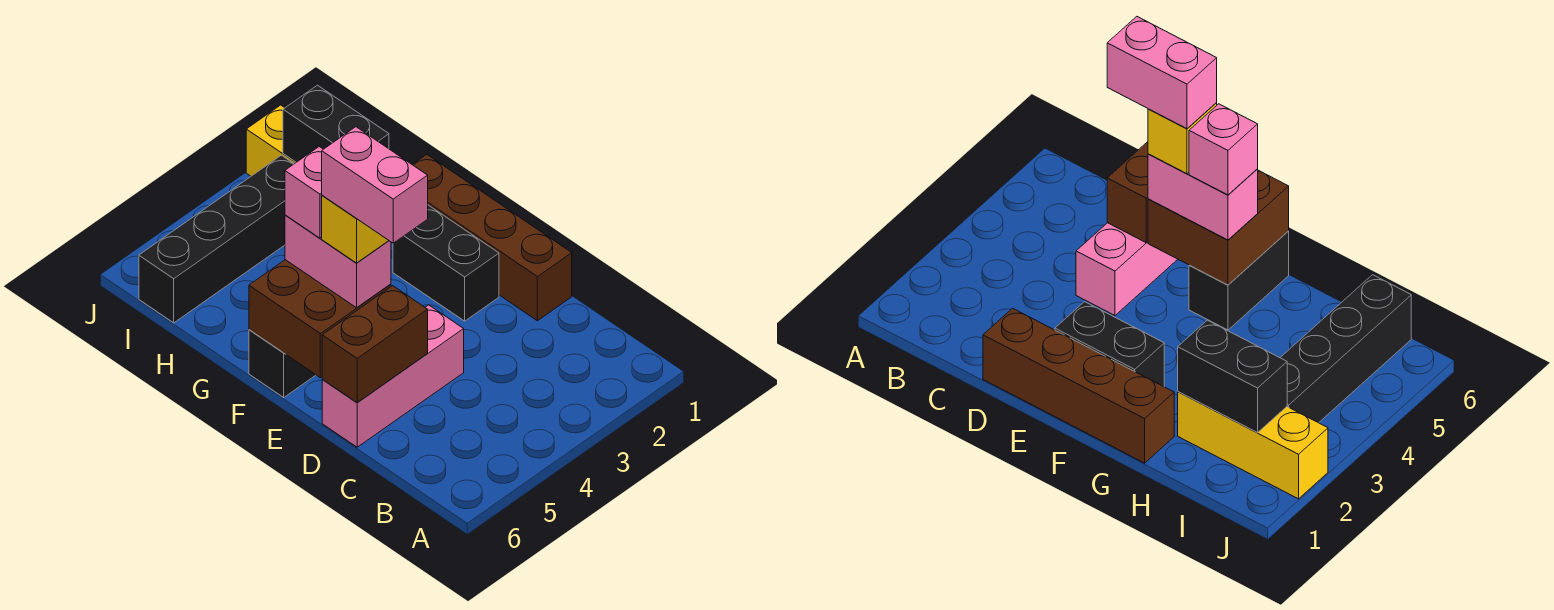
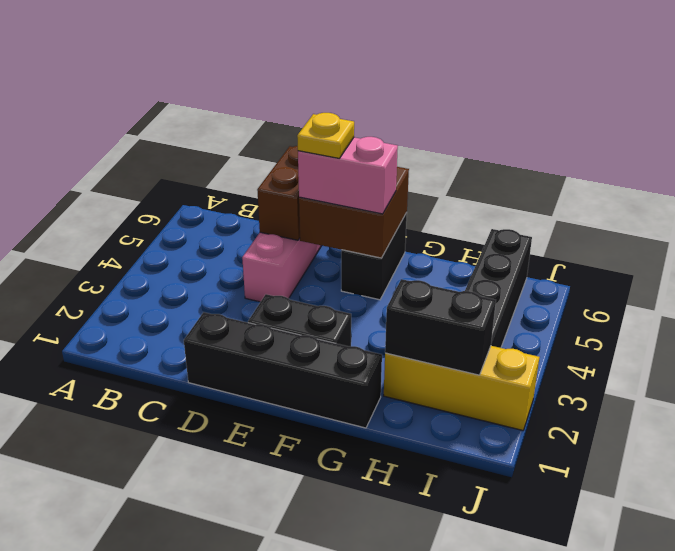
brown 1x4 brick [412,155,572,321] -> black 1x4 brick [184,312,382,428]
pink 1x2 brick [322,127,428,243] -> none
yellow 1x1 brick [322,195,389,263] -> yellow 1x1 plate [297,113,354,158]
pink 1x1 brick [285,147,323,238] -> none

